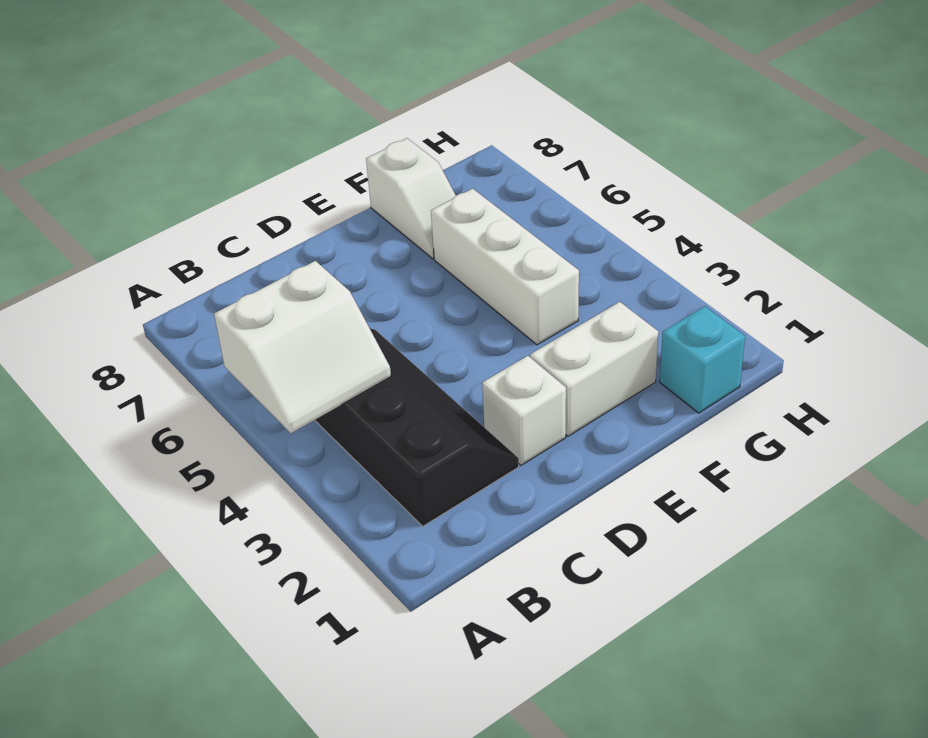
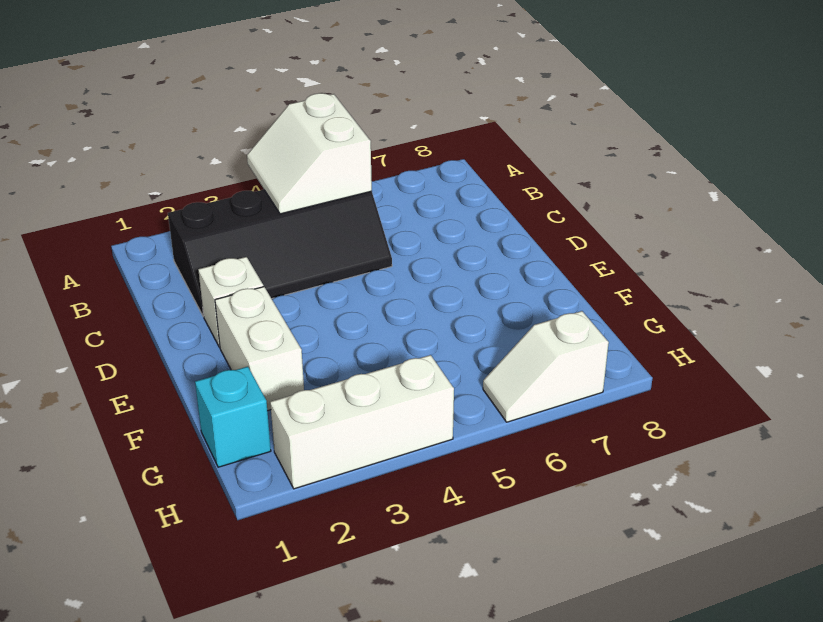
white 1x3 brick [431,189,579,345] -> white 1x3 brick moved to [270,355,454,489]
white 1x2 slope [366,138,456,259] -> white 1x2 slope moved to [483,311,609,422]

